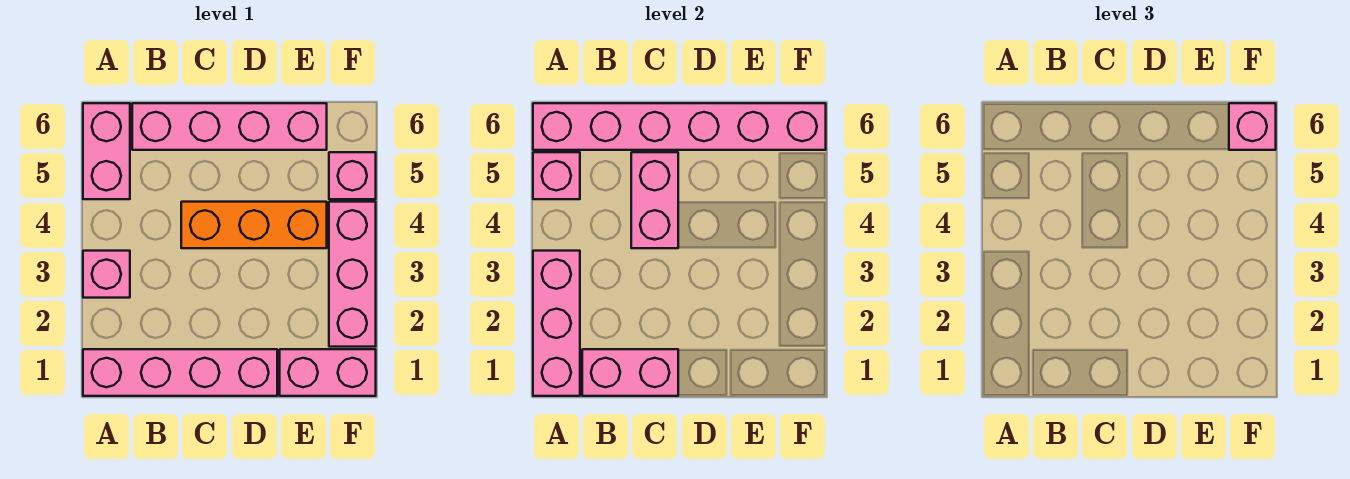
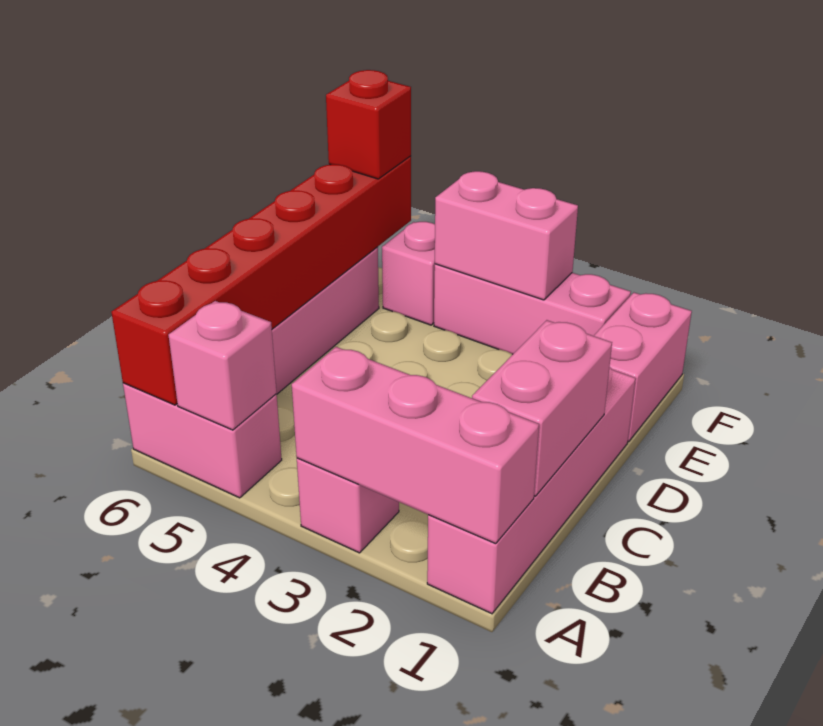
pink 1x6 brick [533,103,826,150] -> red 1x6 brick [111,156,411,405]
orange 1x3 brick [181,202,327,248] -> none
pink 1x2 brick [631,152,678,248] -> pink 1x2 brick moved to [435,171,578,300]
pink 1x1 brick [1229,103,1276,150] -> red 1x1 brick [326,70,411,179]

